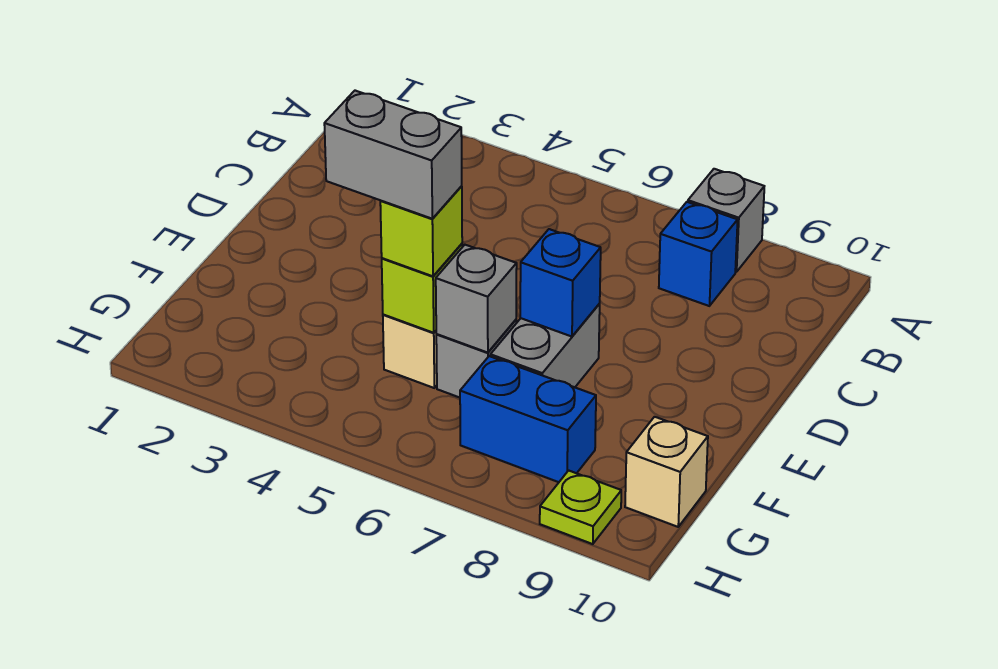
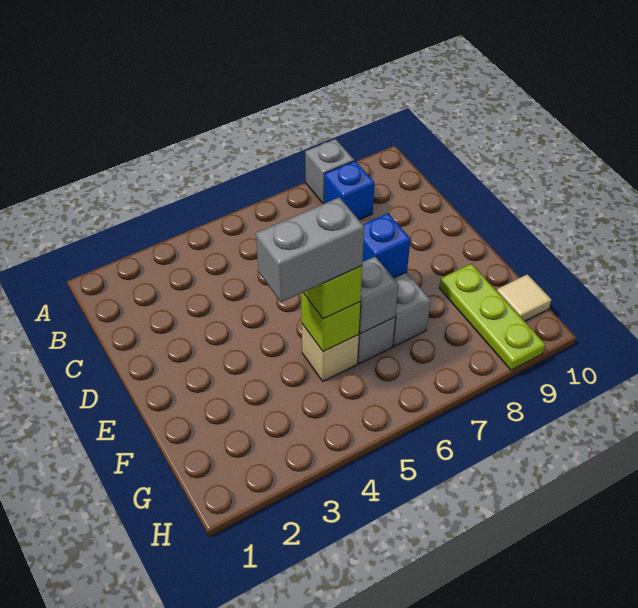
blue 1x2 brick [460,356,596,482] -> none
tan 1x1 brick [625,417,708,527] -> tan 1x1 tile [497,274,551,321]
lime 1x1 plate [540,470,621,544] -> lime 1x3 plate [439,264,545,370]

